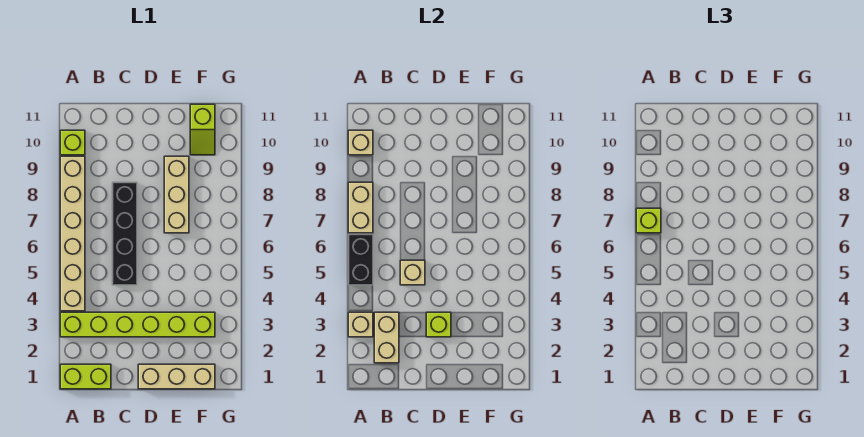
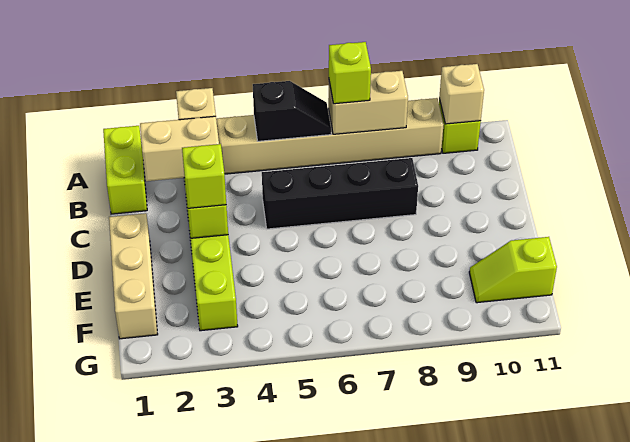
black 1x2 brick [348,234,373,285] -> black 1x2 slope [253,81,331,141]
tan 1x1 brick [400,260,425,285] -> none
none -> lime 1x1 brick [182,144,226,208]
tan 1x3 brick [164,156,189,233] -> none

